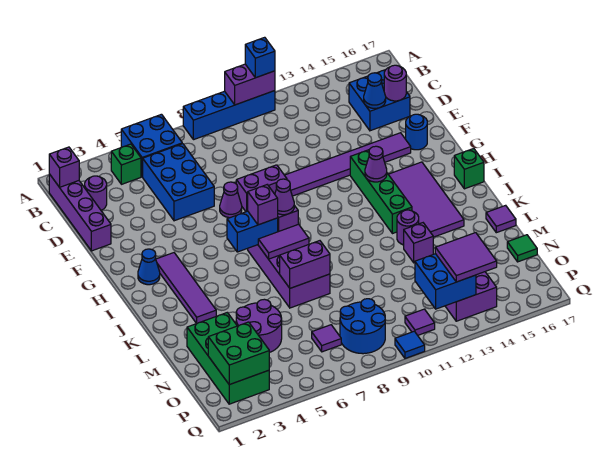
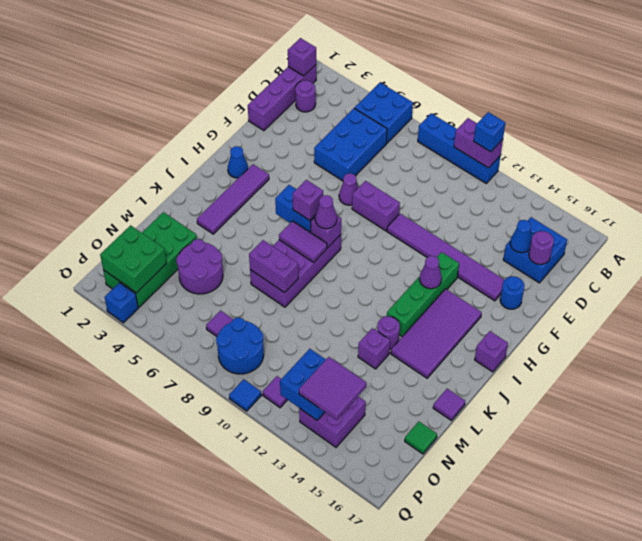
green 1x1 brick [111,144,141,184] -> none
green 1x1 brick [454,149,484,189] -> purple 1x1 brick [475,331,508,372]
none -> blue 1x1 brick [105,283,138,323]

